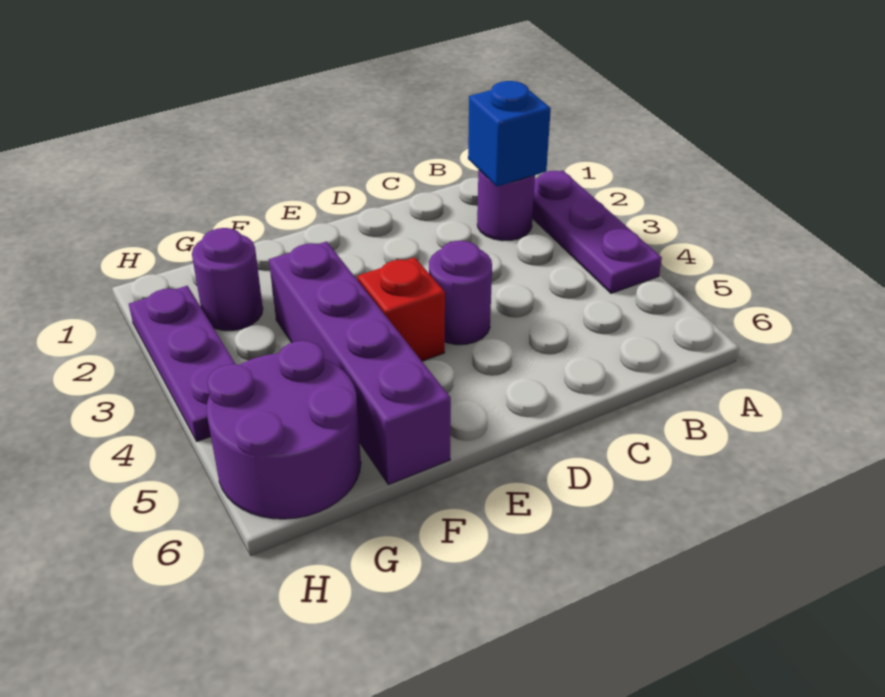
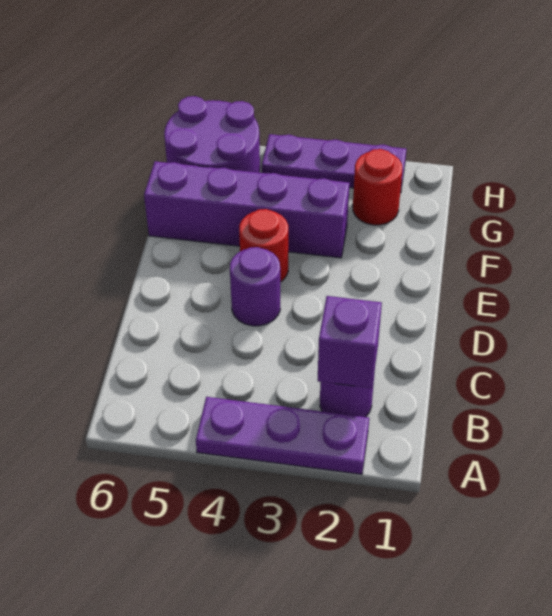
blue 1x1 brick [468,81,551,187] -> purple 1x1 brick [318,296,382,388]
red 1x1 brick [358,257,445,361] -> red 1x1 round brick [239,209,288,282]
purple 1x1 round brick [192,228,263,331] -> red 1x1 round brick [353,149,402,225]

